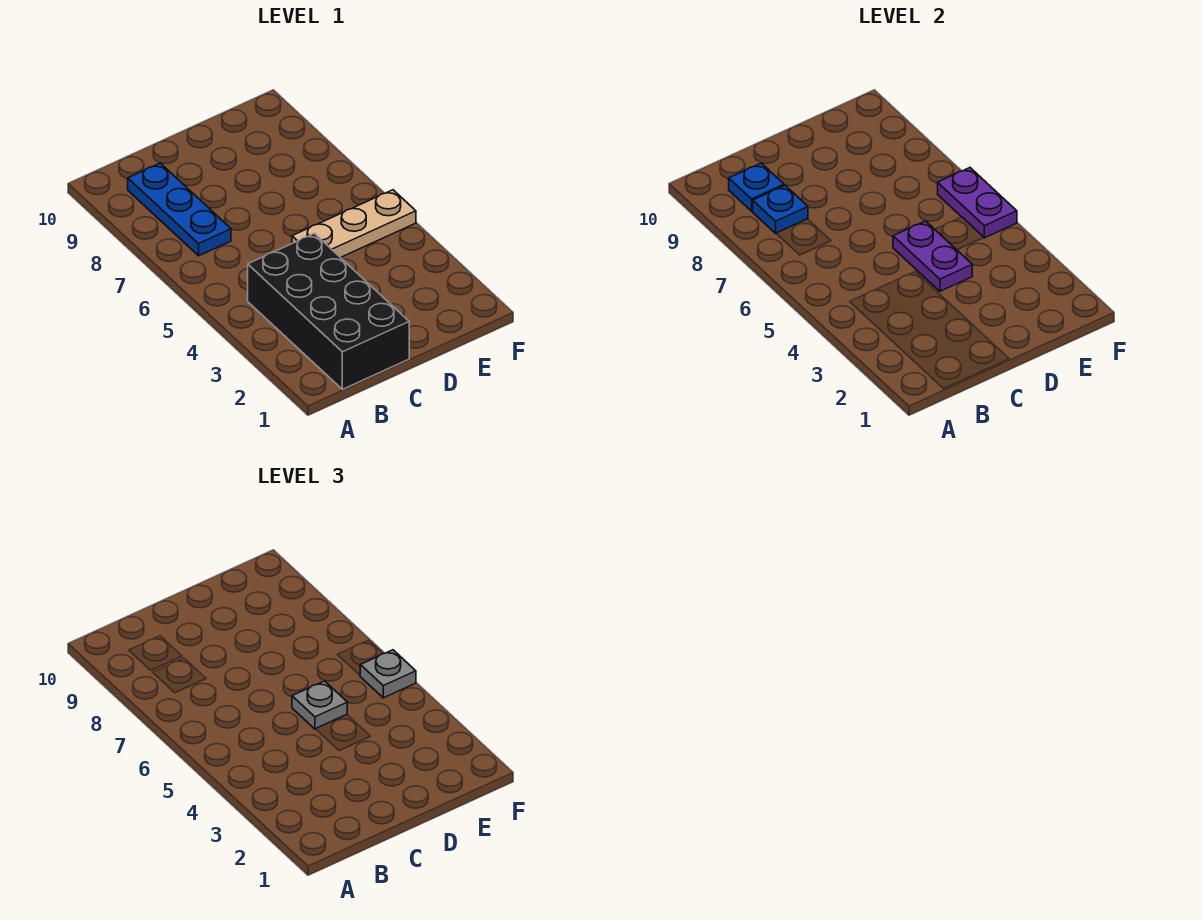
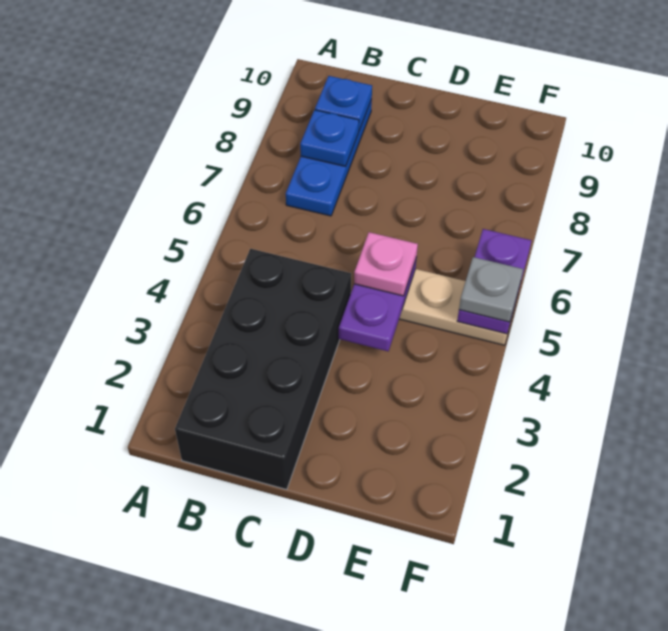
grey 1x1 plate [292,681,347,729] -> pink 1x1 plate [354,232,418,296]

